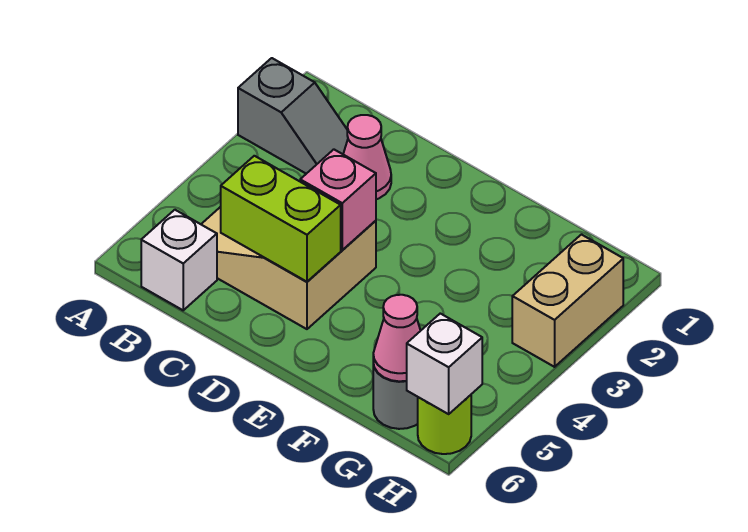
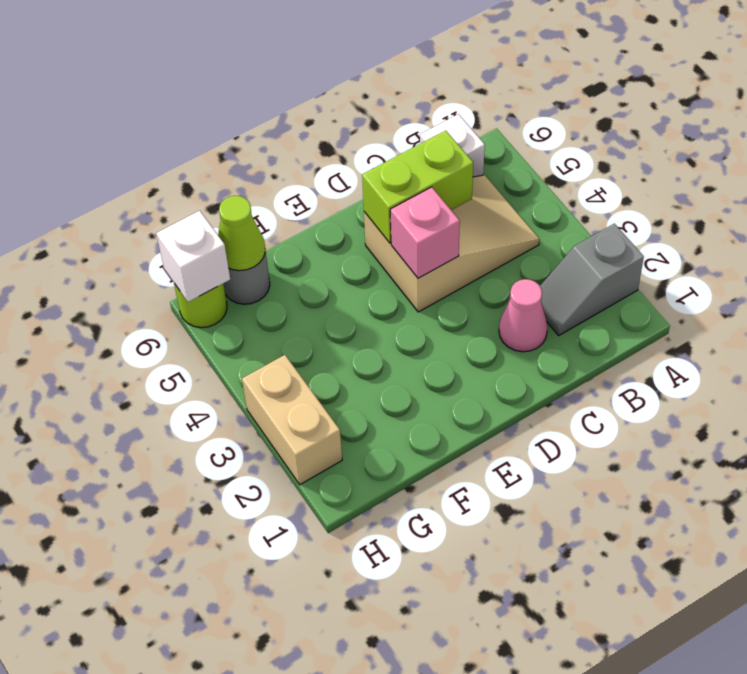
pink 1x1 cone [373,295,421,381] -> lime 1x1 cone [218,196,265,271]

